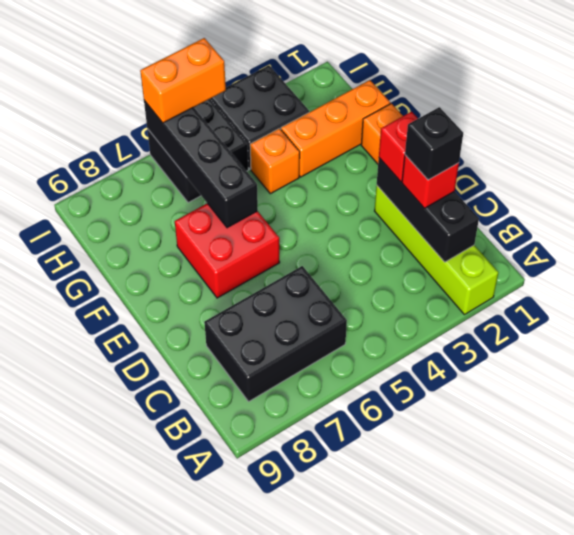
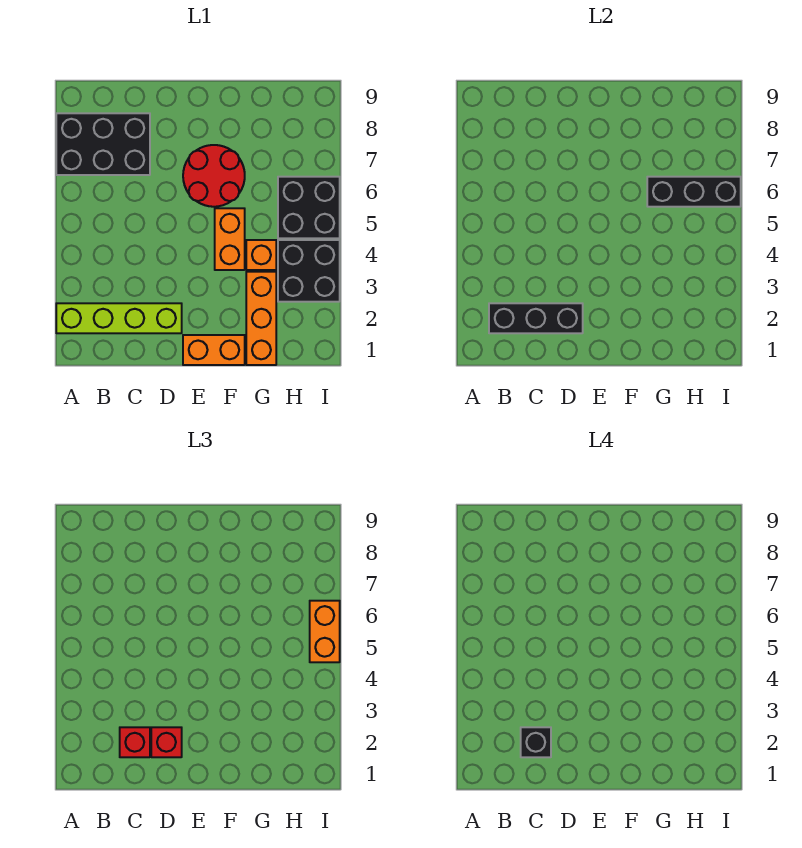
black 2x3 brick [204,266,347,401] -> black 2x3 brick turned to [56,113,150,175]
red 2x2 brick [175,203,280,298] -> red 2x2 round brick [183,145,245,207]
none -> orange 1x2 brick [215,208,245,270]
black 1x4 brick [144,101,258,228] -> black 1x3 brick [647,177,741,207]

